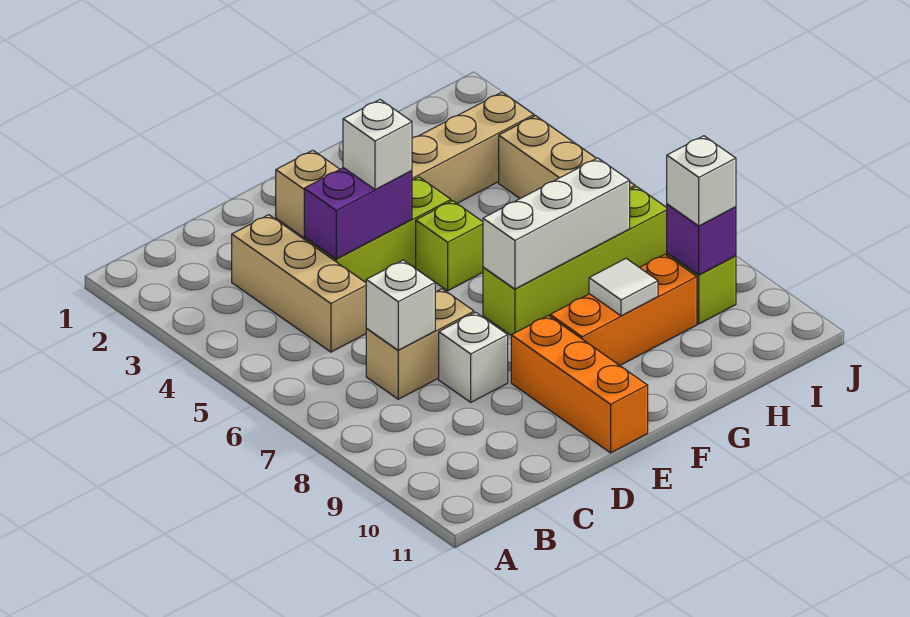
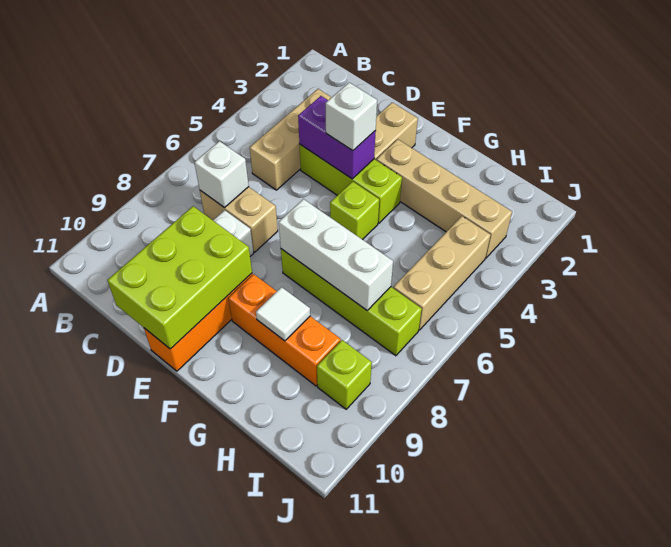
none -> lime 2x3 brick [107,206,252,349]
purple 1x1 brick [666,204,736,275] -> none
white 1x1 brick [667,136,736,226] -> none

